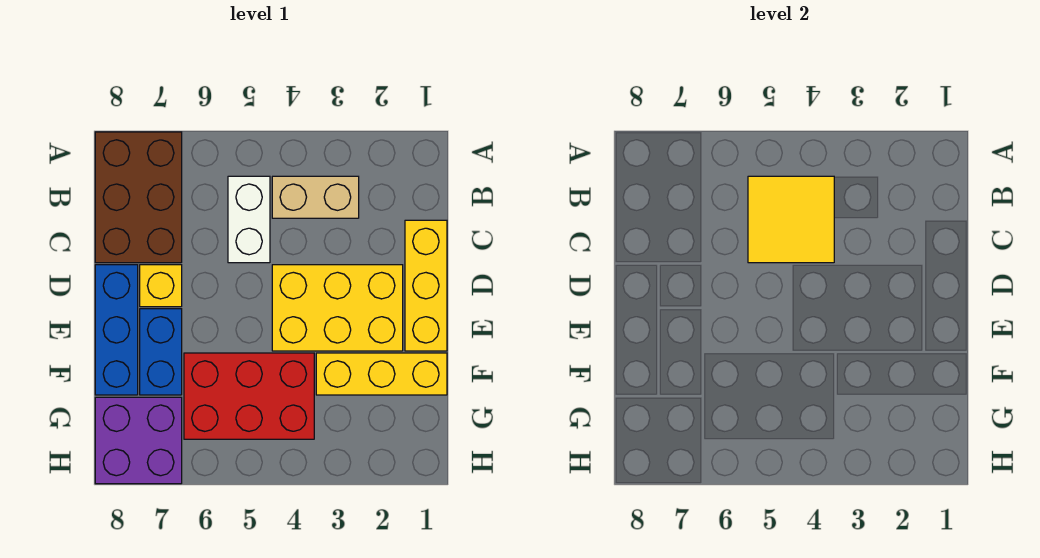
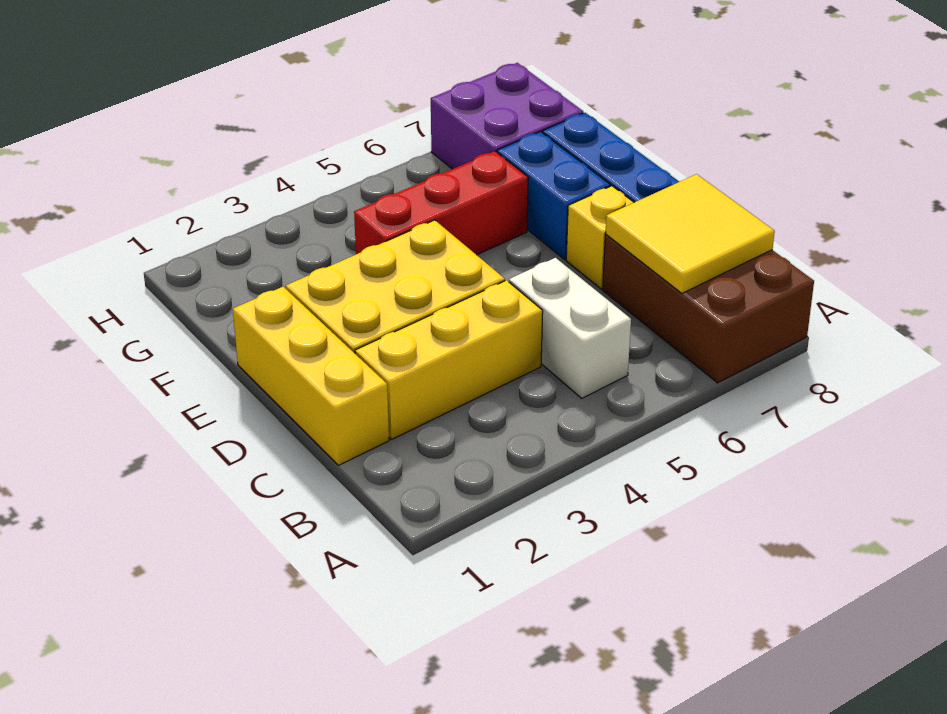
tan 1x2 brick [272,176,359,218] -> none
yellow 2x2 tile [748,176,834,263] -> yellow 2x2 tile moved to [605,174,775,293]
yellow 1x3 brick [316,353,447,395] -> yellow 1x3 brick moved to [355,280,543,439]
red 2x3 brick [184,353,314,439] -> red 1x3 brick [354,151,528,255]

